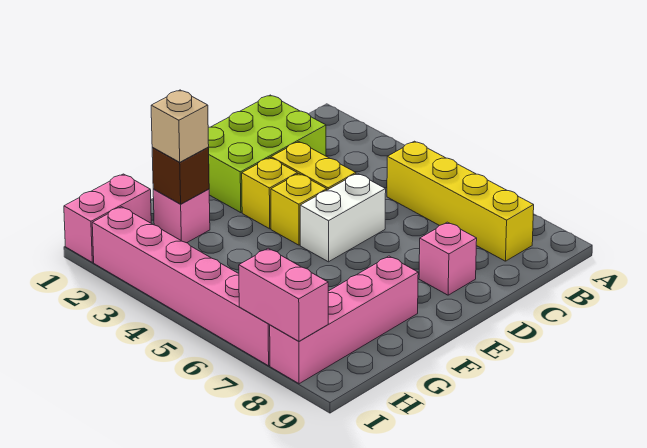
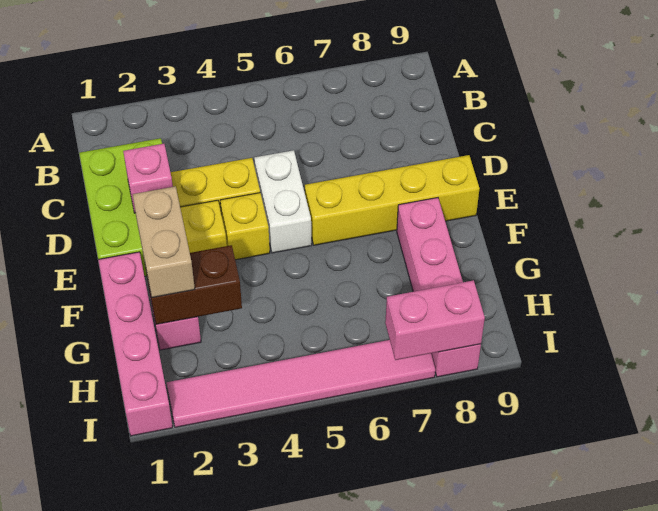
yellow 1x4 brick [387,141,534,261] -> yellow 1x4 brick moved to [305,155,480,245]
pink 1x1 brick [419,222,477,295] -> pink 1x1 brick moved to [123,144,173,213]
brown 1x1 brick [152,147,209,204] -> brown 1x2 brick [145,245,242,324]
tan 1x1 brick [151,90,209,162] -> tan 1x2 brick [133,186,195,297]
pink 1x2 brick [64,174,151,262] -> pink 1x4 brick [98,252,173,436]
pink 1x6 brick [92,207,270,366] -> pink 1x6 tile [167,340,435,427]

